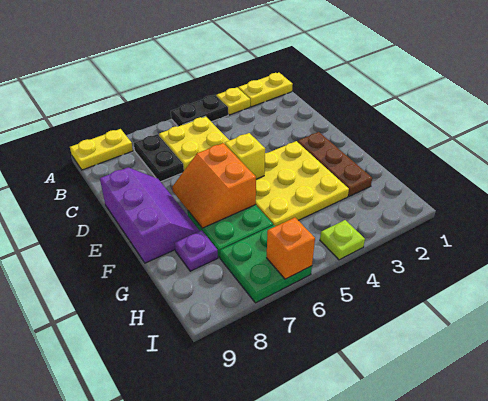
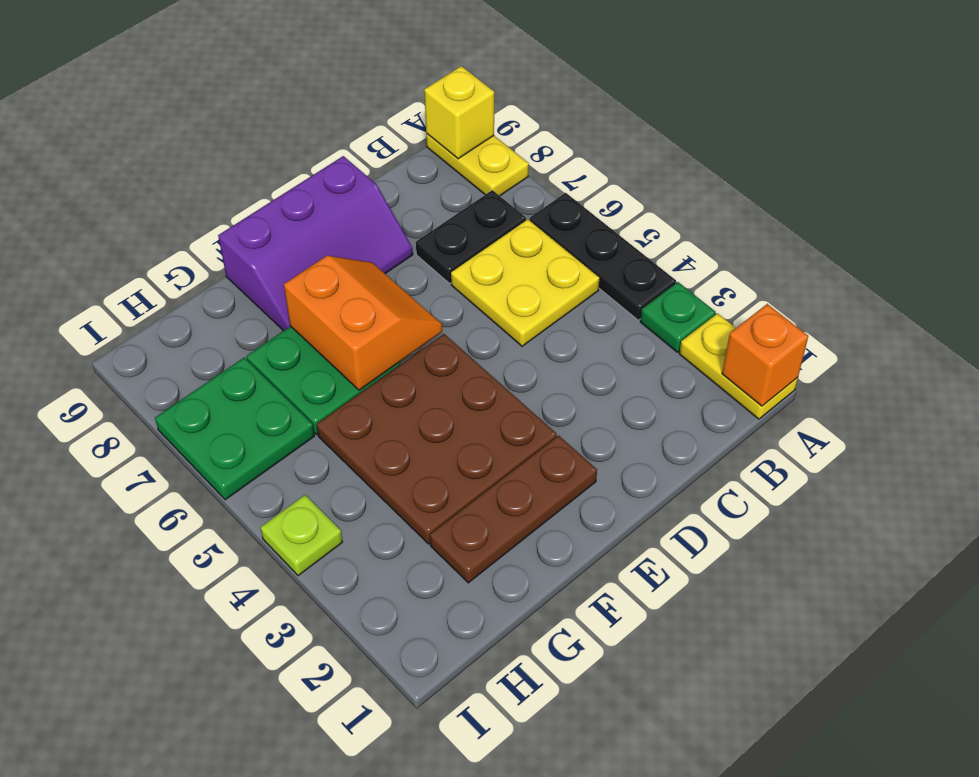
yellow 1x1 plate [216,88,250,115] -> green 1x1 plate [640,282,715,352]
black 1x2 plate [171,95,228,126] -> black 1x3 plate [530,193,676,320]
yellow 3x3 plate [256,141,349,226] -> brown 3x3 plate [317,334,557,544]
yellow 1x1 brick [225,133,265,179] -> yellow 1x1 brick moved to [424,66,494,159]
orange 2x2 slope [172,143,256,228] -> orange 2x2 slope turned to [284,256,442,390]
purple 1x1 plate [174,230,218,271] -> none
orange 1x1 brick [267,218,315,279] -> orange 1x1 brick moved to [722,304,808,406]

